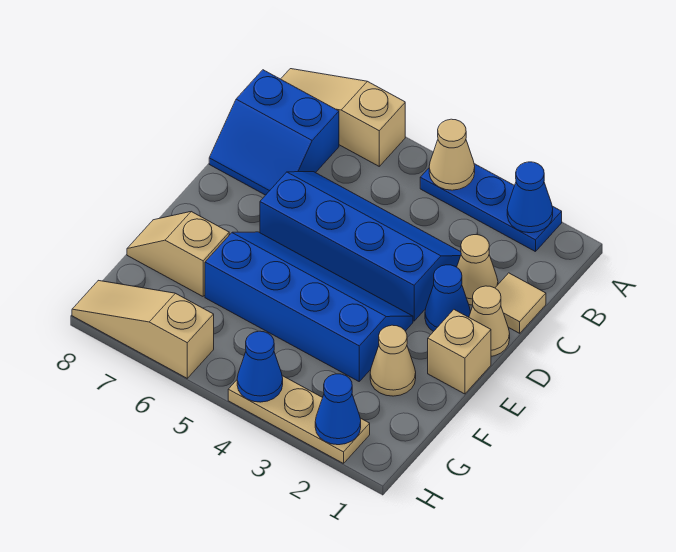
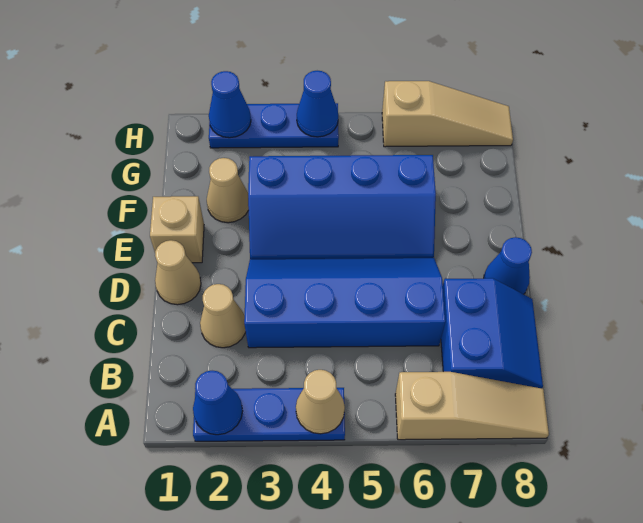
blue 2x2 slope [209,70,339,195] -> blue 2x2 slope turned to [441,278,543,389]
tan 1x1 tile [495,273,546,333] -> none
blue 2x4 slope [260,172,461,321] -> blue 2x4 slope turned to [244,258,445,348]
blue 1x1 cone [425,265,470,332] -> blue 1x1 cone moved to [484,237,532,294]
tan 1x2 slope [127,212,229,296] -> none
tan 1x3 plate [228,376,370,463] -> blue 1x3 plate [209,103,339,148]

